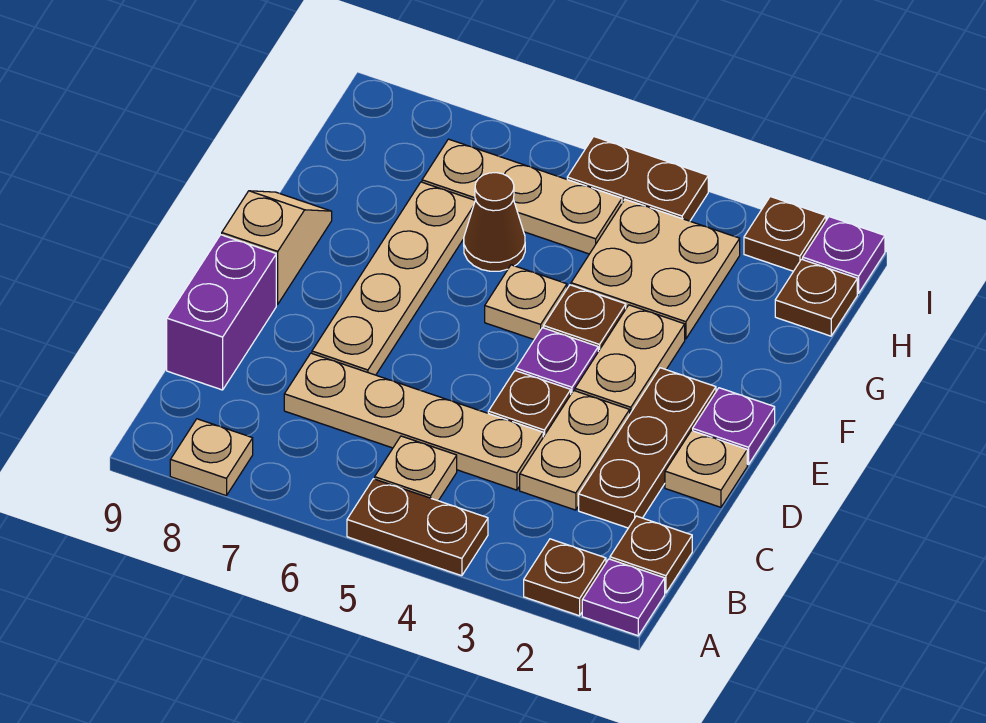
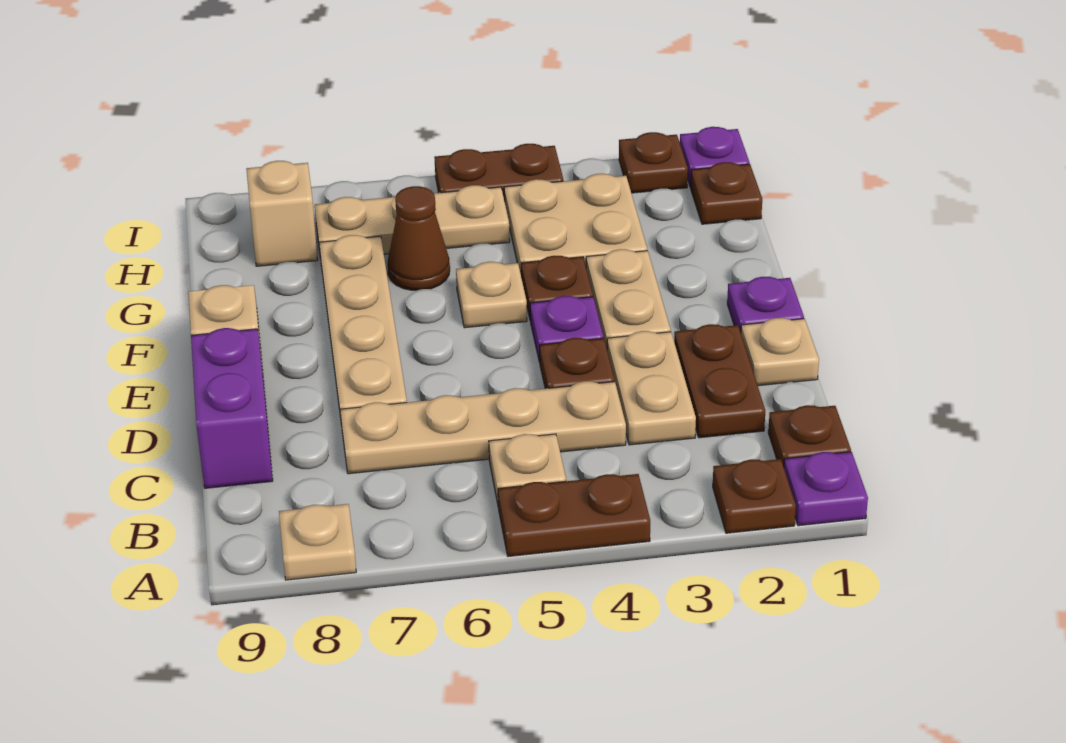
brown 1x3 plate [579,368,716,528] -> brown 1x2 plate [674,324,765,438]
none -> tan 1x1 brick [246,161,318,266]

